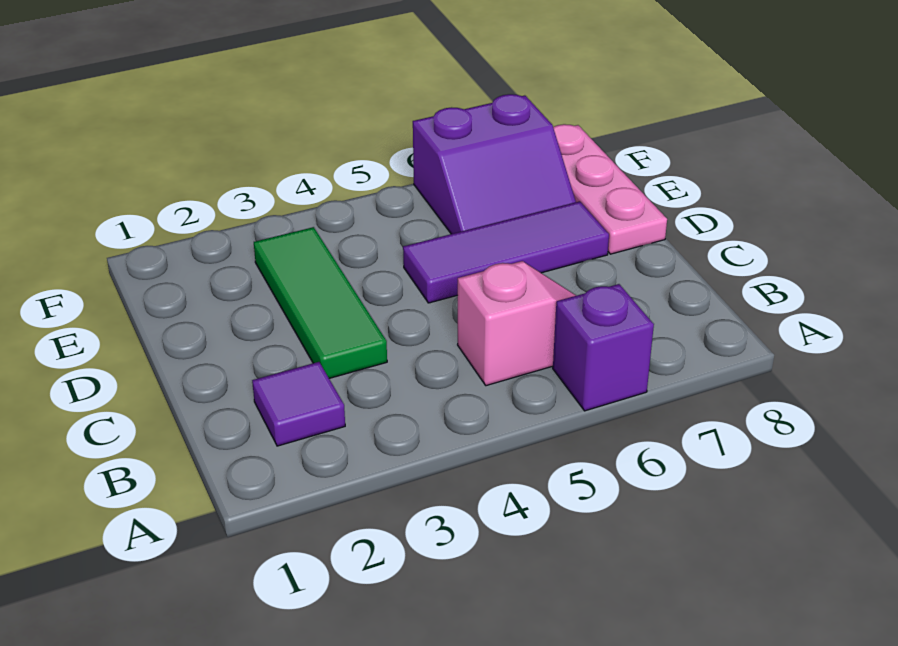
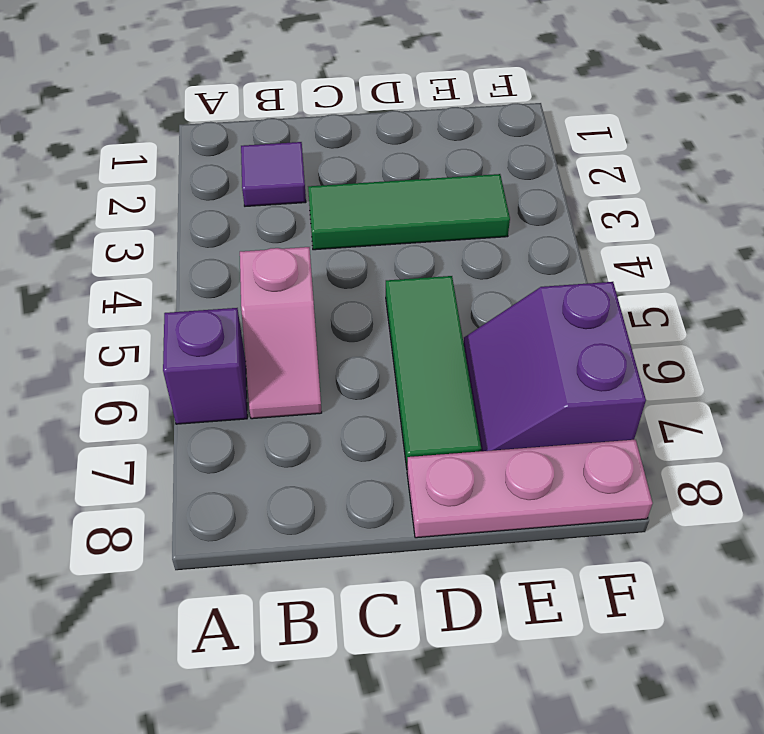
purple 1x3 tile [403,201,609,303] -> green 1x3 tile [386,276,481,468]

